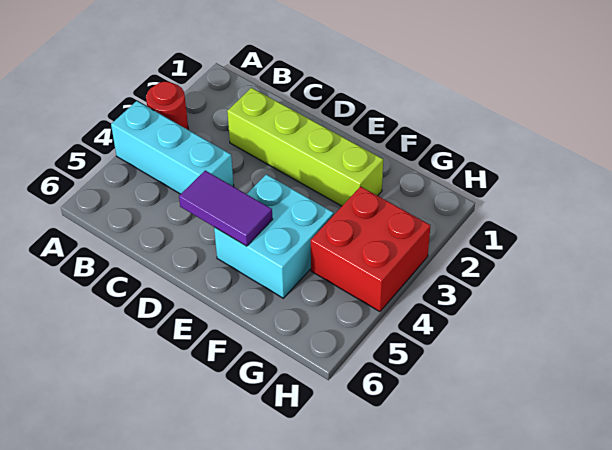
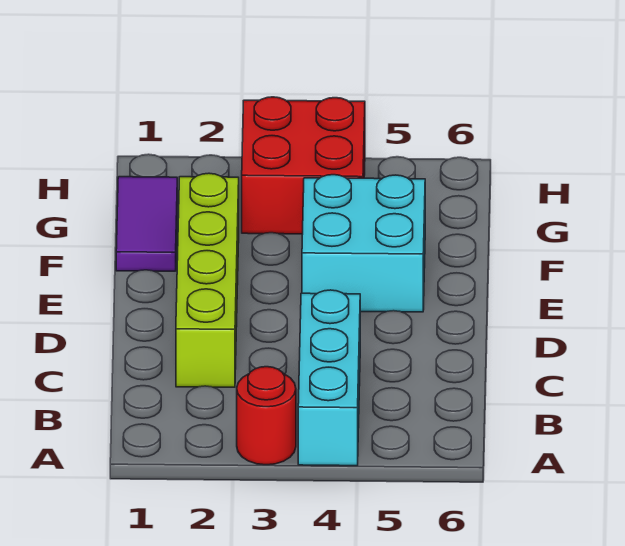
purple 1x2 tile [179,171,273,246] -> purple 1x2 tile moved to [116,177,177,271]

